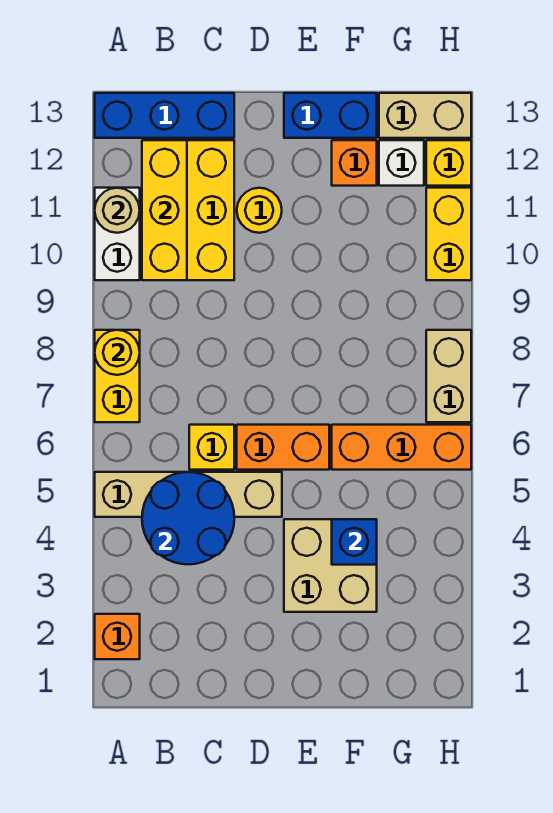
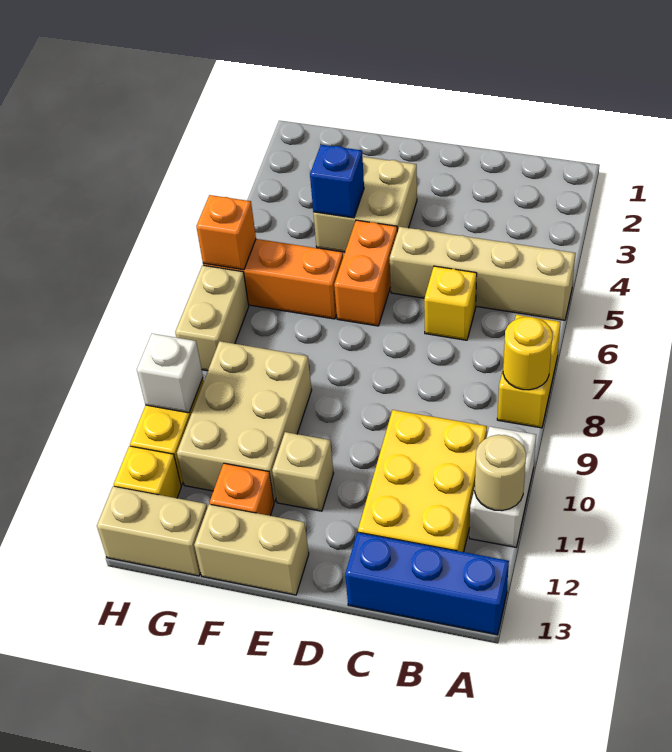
orange 1x1 brick [95,614,140,659] -> orange 1x1 brick moved to [196,195,256,270]
blue 2x2 round brick [142,472,234,564] -> none
yellow 1x3 brick [142,140,187,280] -> none
orange 1x2 brick [237,425,329,470] -> orange 1x2 brick turned to [334,220,397,326]
yellow 1x1 round brick [237,188,282,233] -> none
none -> tan 1x1 brick [272,432,334,511]
blue 1x2 brick [284,93,377,138] -> tan 1x2 brick [194,504,309,595]
none -> tan 2x3 brick [177,341,312,502]
white 1x1 brick [379,140,424,186] -> white 1x1 brick moved to [137,334,203,413]

